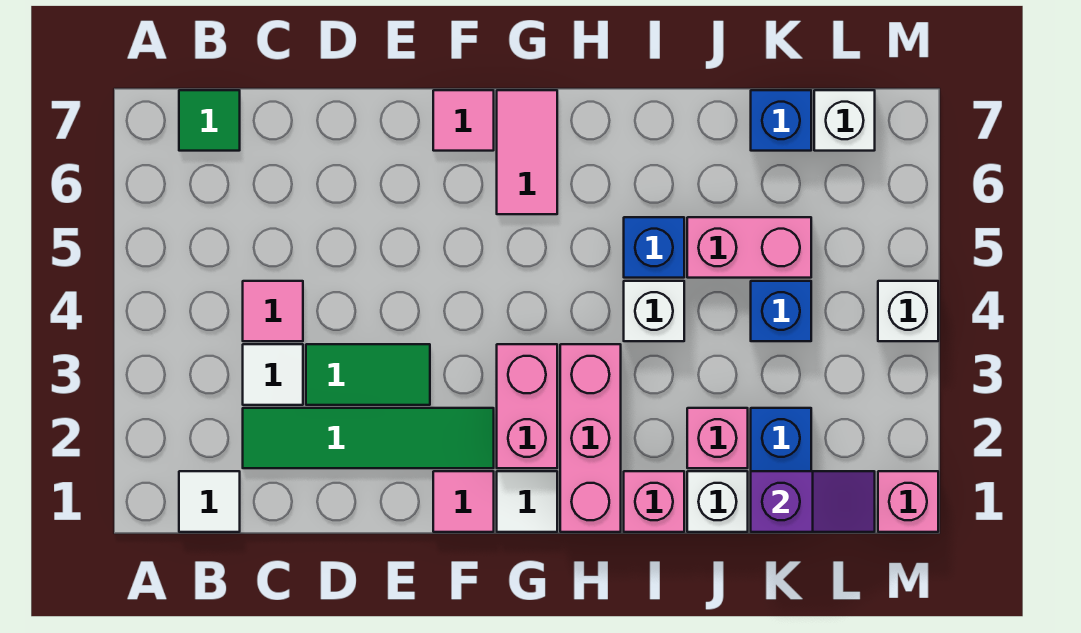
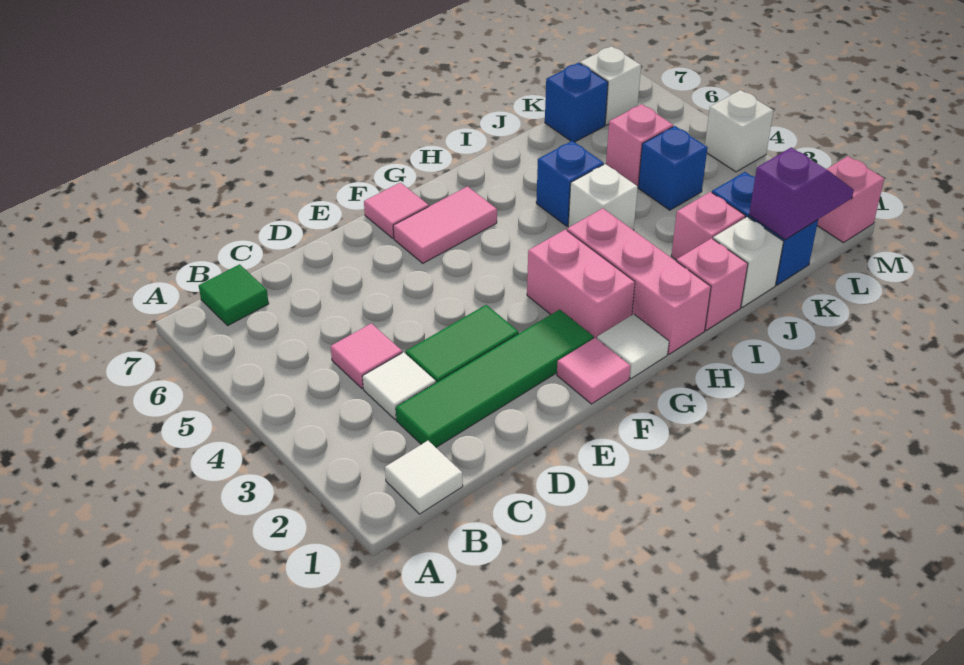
pink 1x2 tile [497,90,557,214] -> pink 1x2 tile turned to [393,186,497,263]
pink 1x2 brick [687,217,811,278] -> pink 1x1 brick [606,104,673,186]

